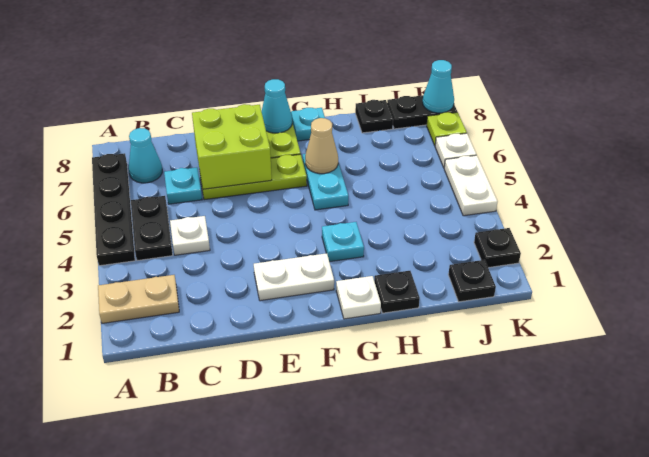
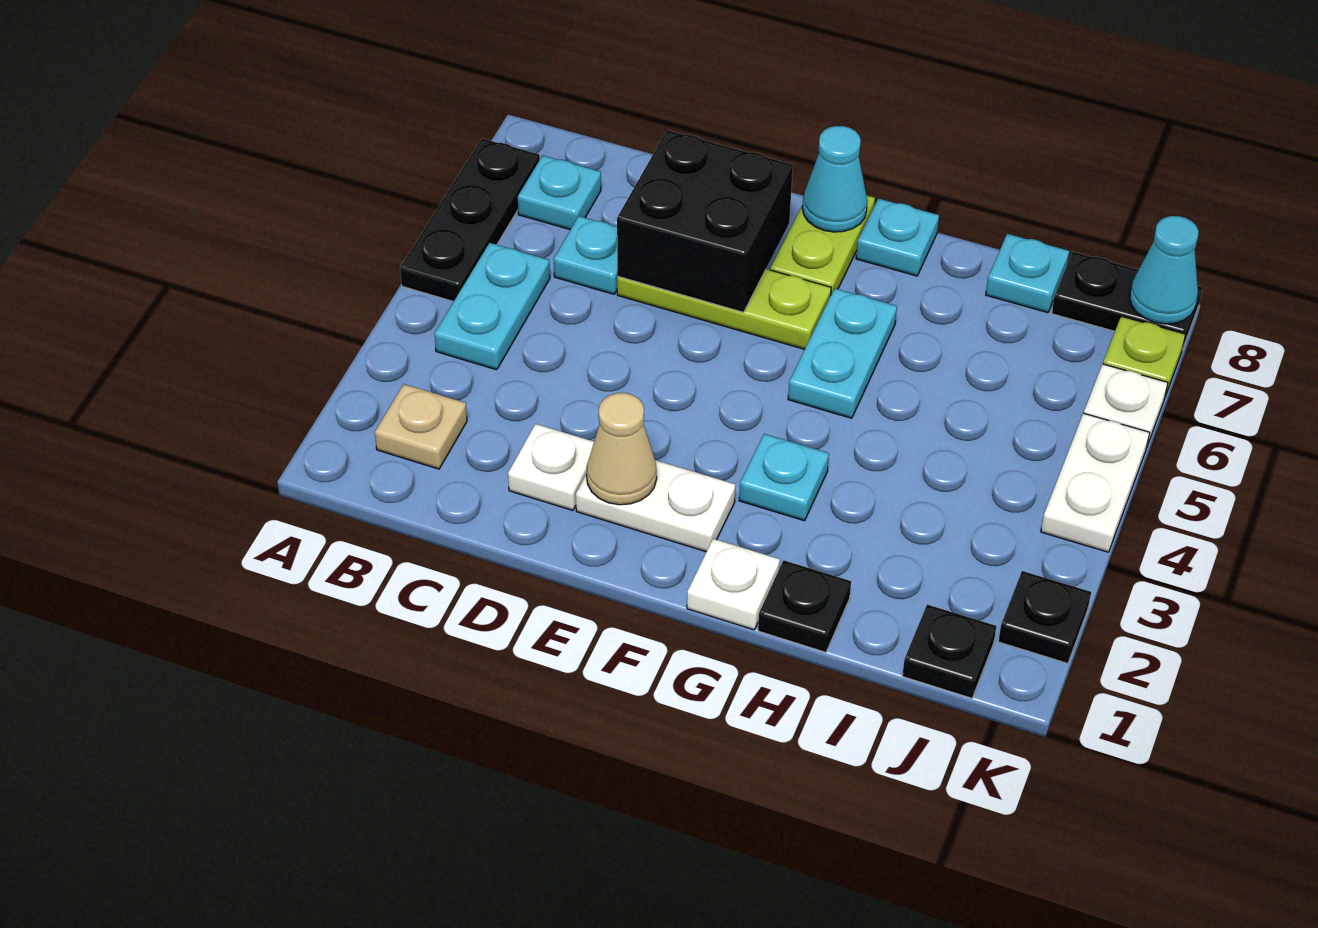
tan 1x2 plate [98,275,179,323] -> tan 1x1 plate [375,384,467,469]
black 1x4 plate [92,153,135,266] -> black 1x3 plate [400,139,540,302]
black 1x2 plate [131,196,173,261] -> cyan 1x2 plate [435,243,550,370]
cyan 1x1 cone [129,128,162,183] -> cyan 1x1 plate [518,155,601,230]
white 1x1 plate [170,216,210,255] -> white 1x1 plate moved to [508,424,594,510]
lime 2x2 brick [192,104,272,189] -> black 2x2 brick [617,130,793,312]
tan 1x1 cone [305,118,338,174] -> tan 1x1 cone moved to [587,393,657,505]
black 1x1 plate [355,100,393,133] -> cyan 1x1 plate [986,234,1069,313]

